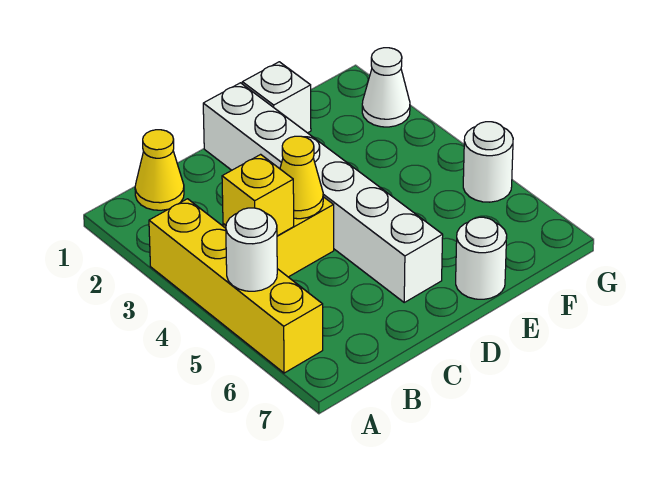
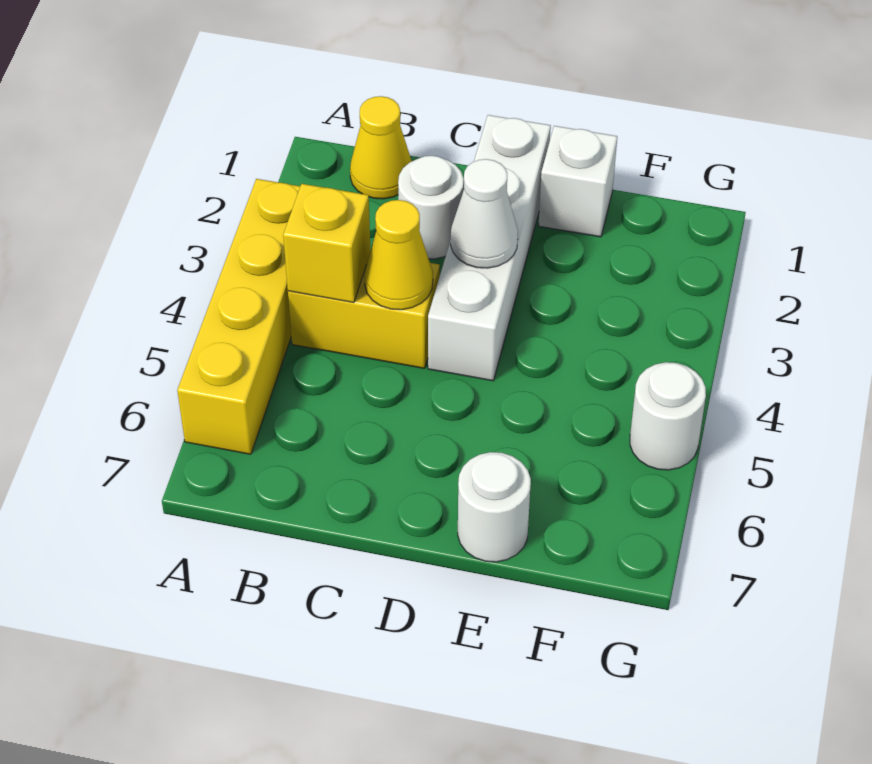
white 1x1 round brick [226,208,277,291] -> white 1x1 round brick moved to [398,156,464,259]
white 1x6 brick [203,83,443,302] -> white 1x4 brick [428,115,551,381]
white 1x1 cone [362,48,410,127] -> white 1x1 cone moved to [451,159,518,268]

